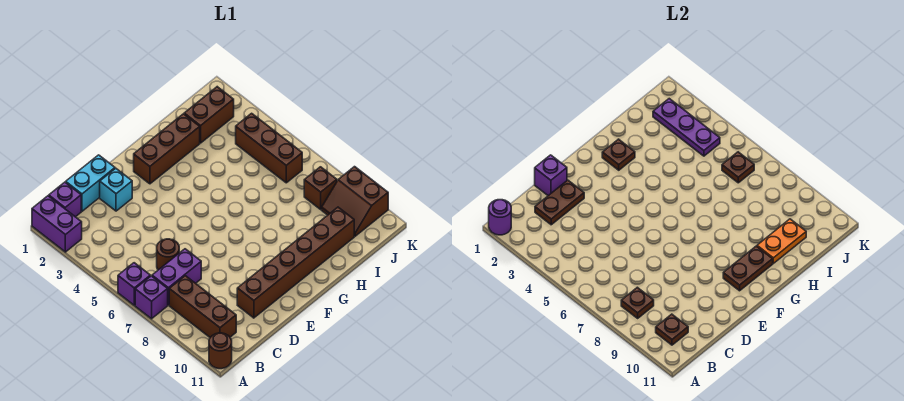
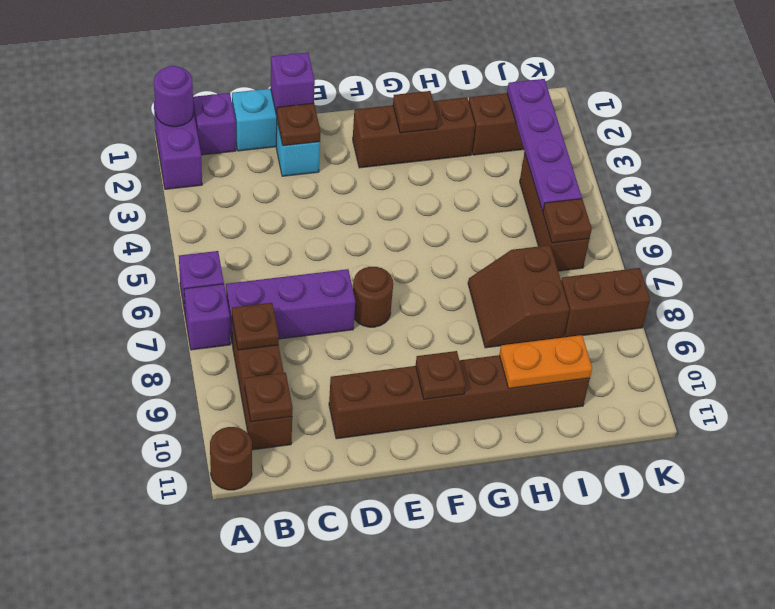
purple 1x2 brick [152,249,201,305] -> purple 1x3 brick [226,269,355,341]
brown 1x2 plate [535,180,584,225] -> brown 1x1 plate [277,103,320,146]
brown 1x1 round brick [157,239,179,270] -> brown 1x1 round brick moved to [353,267,393,327]
brown 1x2 plate [723,246,773,291] -> brown 1x1 plate [416,351,465,399]
purple 1x3 plate [653,99,720,156] -> purple 1x4 plate [507,79,582,211]
brown 1x1 brick [304,167,337,209] -> brown 1x2 brick [561,268,650,337]
brown 2x2 slope [322,167,388,236] -> brown 2x2 slope moved to [468,245,569,348]

